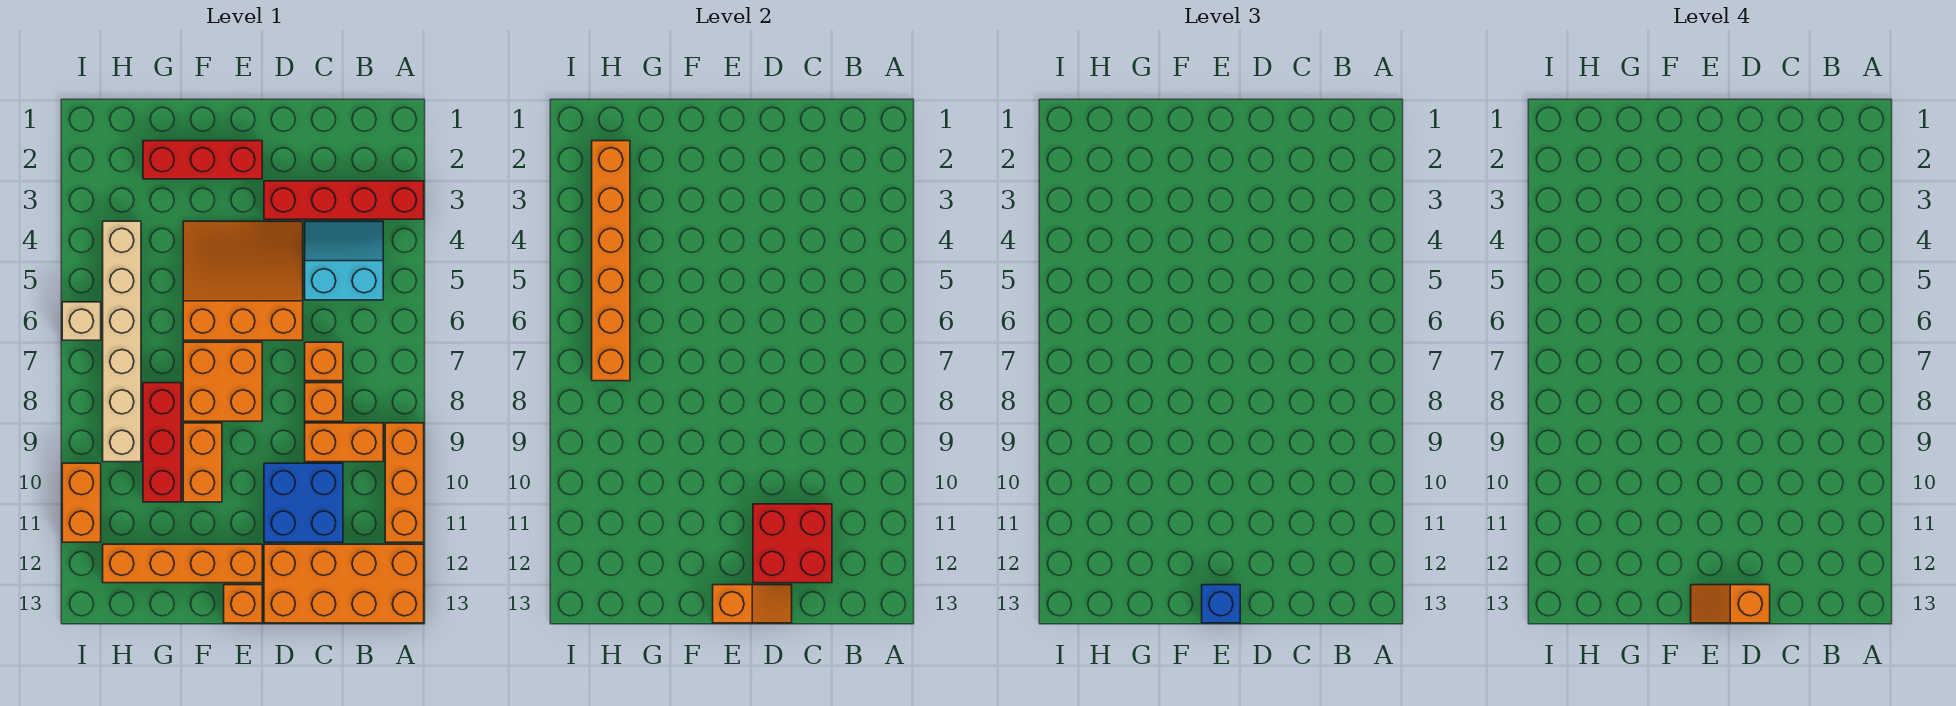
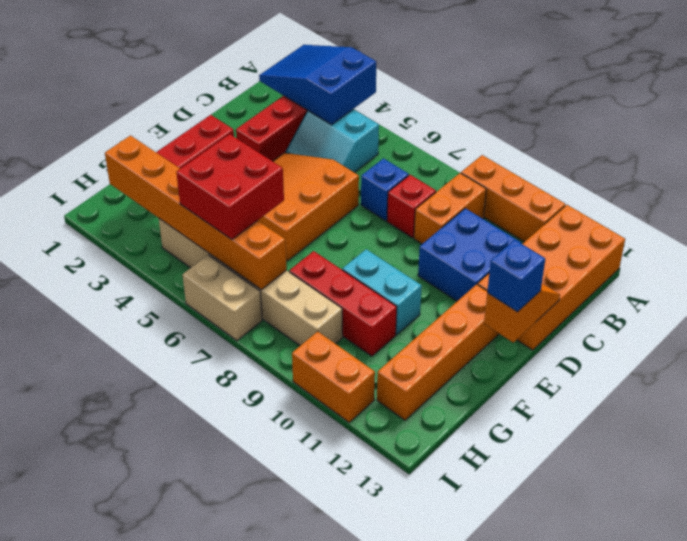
none -> blue 2x3 slope [259,45,376,125]
cyan 2x2 slope [305,221,383,300] -> cyan 2x2 slope turned to [285,109,379,173]
orange 1x1 brick [305,342,343,381] -> blue 1x1 brick [361,159,409,221]
orange 1x1 brick [305,383,343,421] -> red 1x1 brick [387,175,436,238]
red 2x2 brick [753,504,832,583] -> red 2x2 brick moved to [176,134,284,239]
orange 1x2 slope [1691,585,1770,623] -> none
orange 2x2 brick [183,342,262,421] -> none
orange 1x1 brick [224,585,262,623] -> none
orange 1x2 brick [183,423,222,502] -> cyan 1x2 brick [342,249,422,335]
tan 1x1 brick [62,302,101,340] -> tan 1x2 brick [183,255,262,341]

